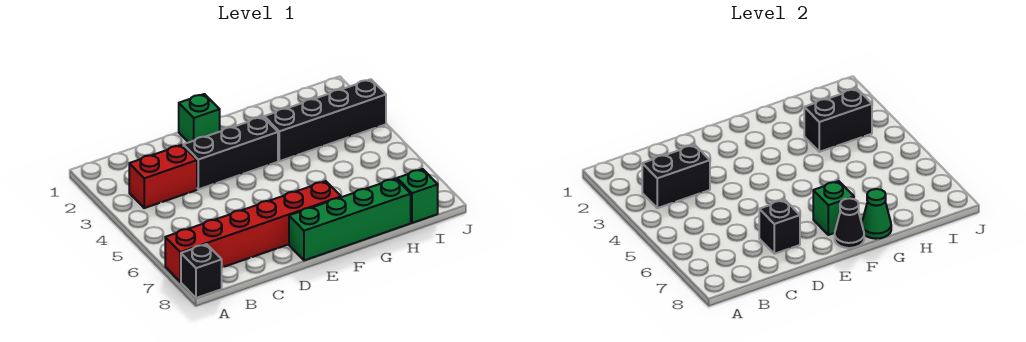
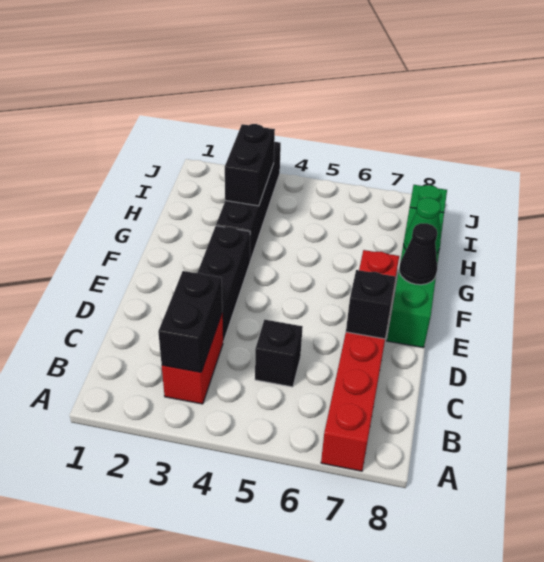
black 1x1 brick [181,244,222,298] -> black 1x1 brick moved to [255,320,303,387]
green 1x1 brick [179,94,220,143] -> none
green 1x1 brick [813,181,854,235] -> none

